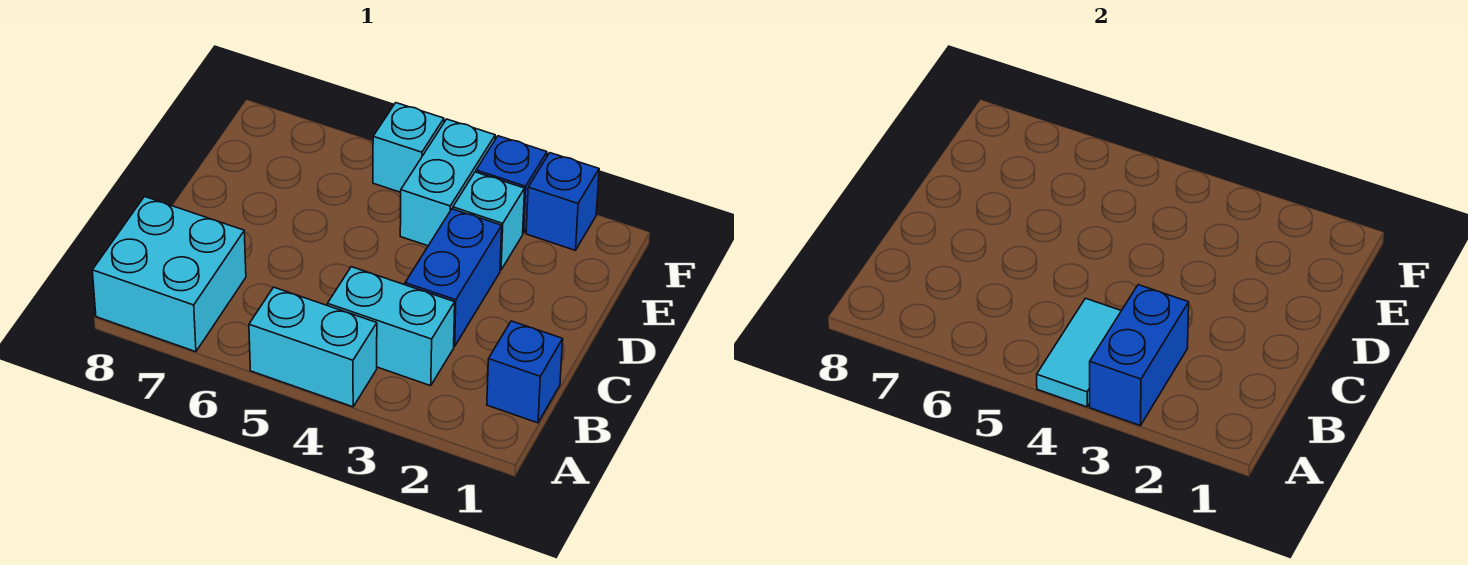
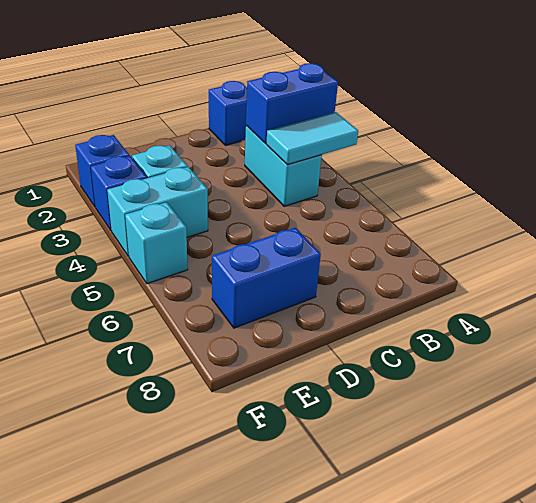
cyan 1x2 brick [249,287,377,407] -> none
cyan 2x2 brick [92,197,246,352] -> none
blue 1x2 brick [405,209,502,346] -> blue 1x2 brick moved to [212,228,321,328]

